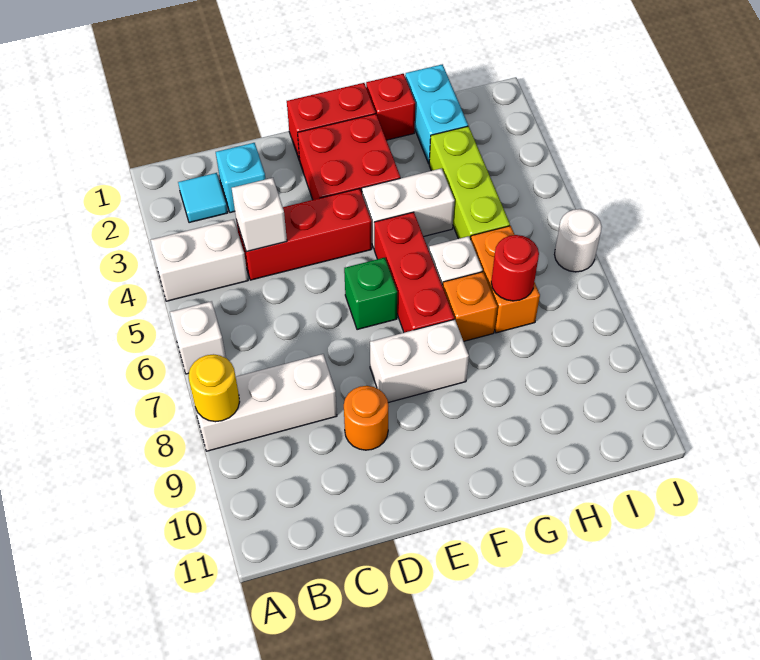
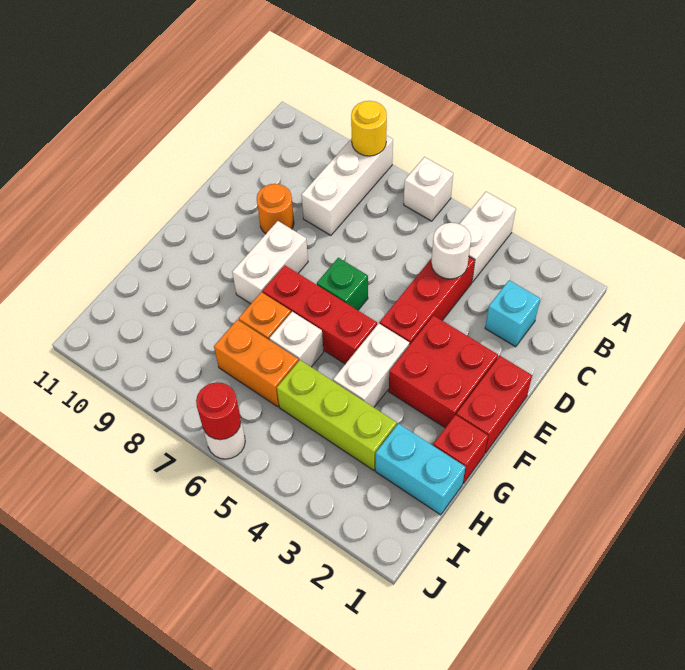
cyan 1x1 tile [178,173,228,223] -> none
white 1x1 brick [232,178,287,252] -> white 1x1 round brick [431,223,471,279]
red 1x1 round brick [491,235,539,301] -> red 1x1 round brick moved to [196,382,241,440]

